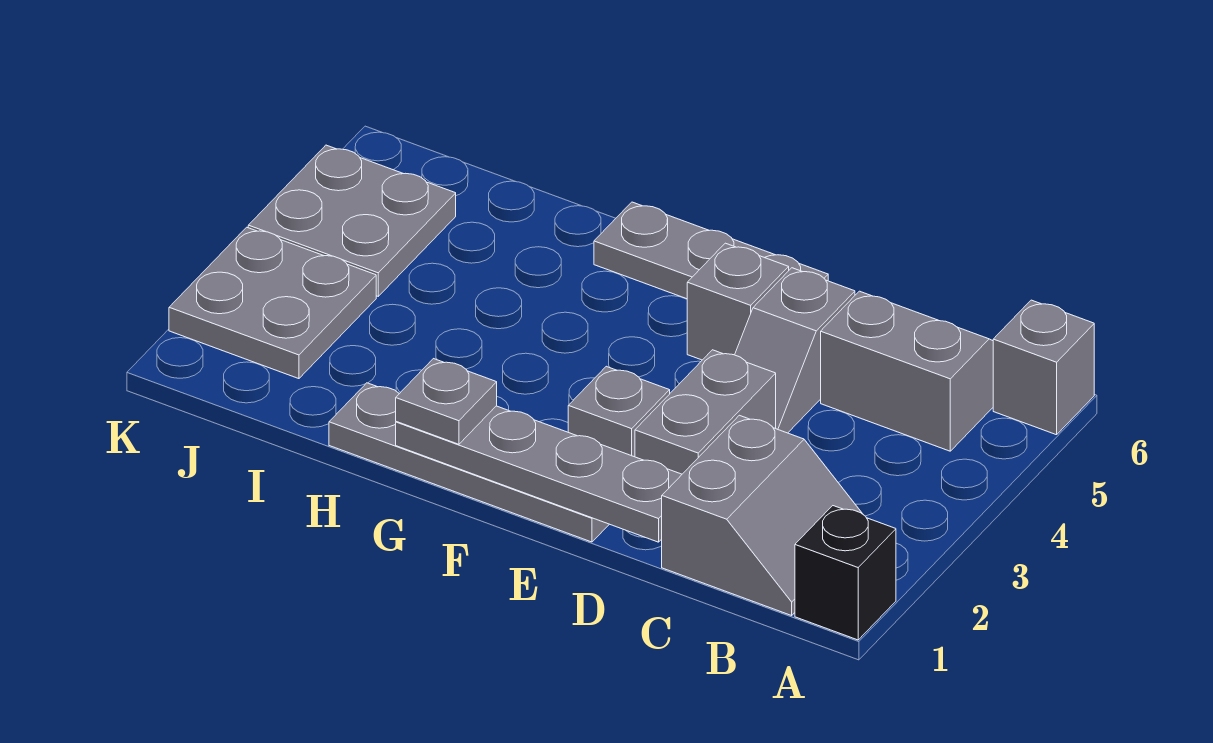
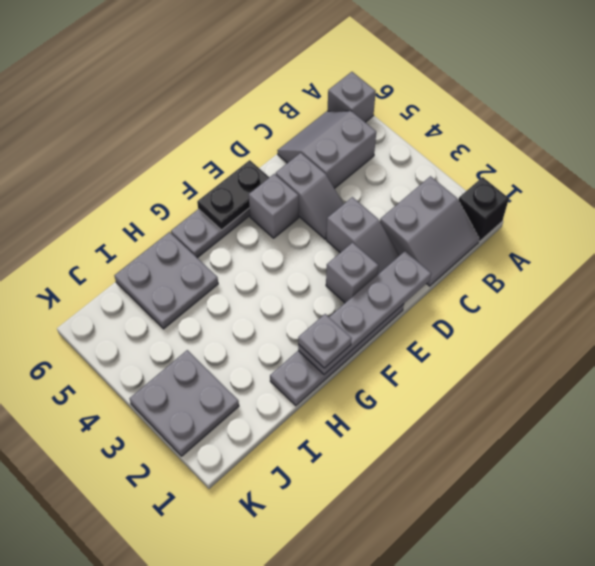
grey 2x2 slope [662,415,862,615] -> grey 2x2 slope turned to [380,176,479,286]
grey 1x2 brick [635,350,776,474] -> grey 1x2 slope [326,197,399,275]
none -> black 1x2 plate [197,160,269,230]
grey 2x2 plate [248,145,456,296] -> grey 2x2 plate moved to [114,232,218,329]

